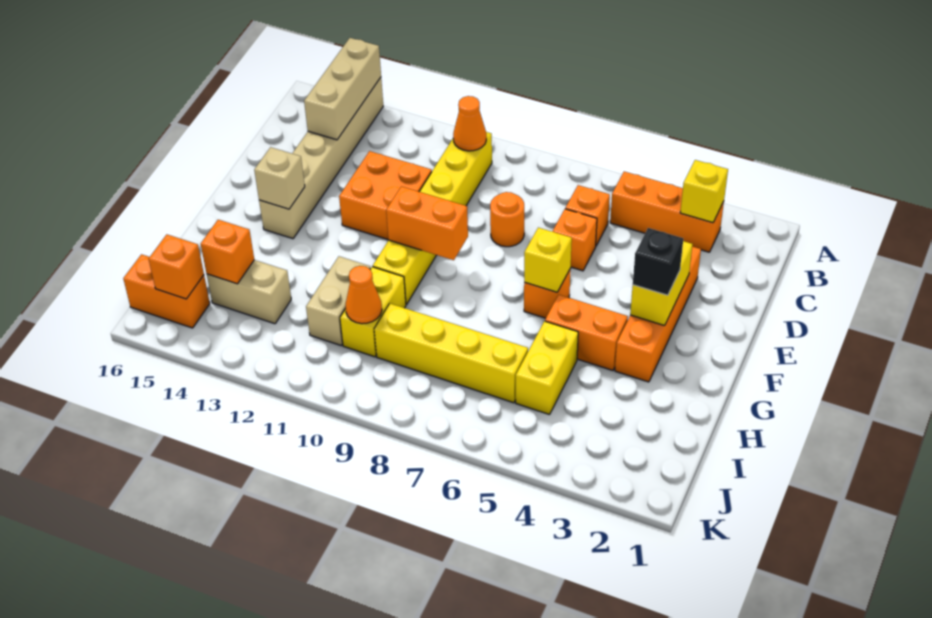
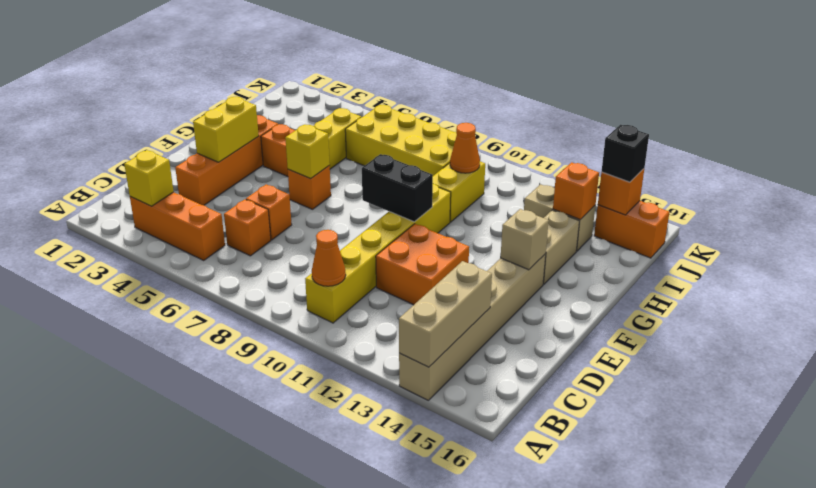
orange 1x1 round brick [490,192,524,247] -> none
black 1x1 brick [633,228,683,295] -> black 1x1 brick moved to [601,125,649,182]
orange 1x2 brick [386,186,468,260] -> black 1x2 brick [362,154,433,222]
tan 1x2 brick [306,256,371,345] -> tan 1x2 brick moved to [543,210,579,284]
yellow 1x4 brick [374,304,528,403] -> yellow 2x4 brick [345,105,457,176]

